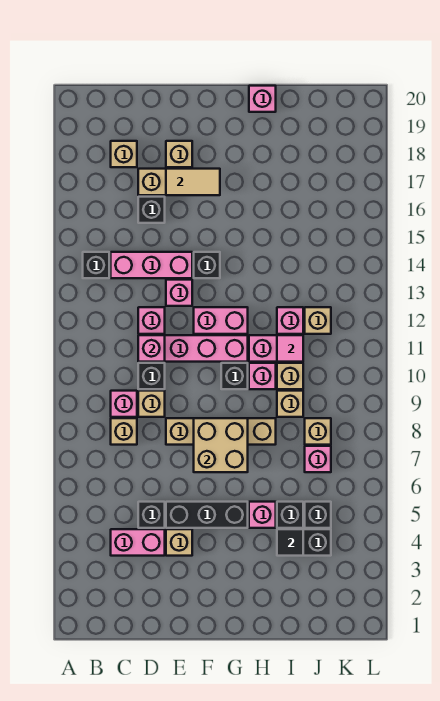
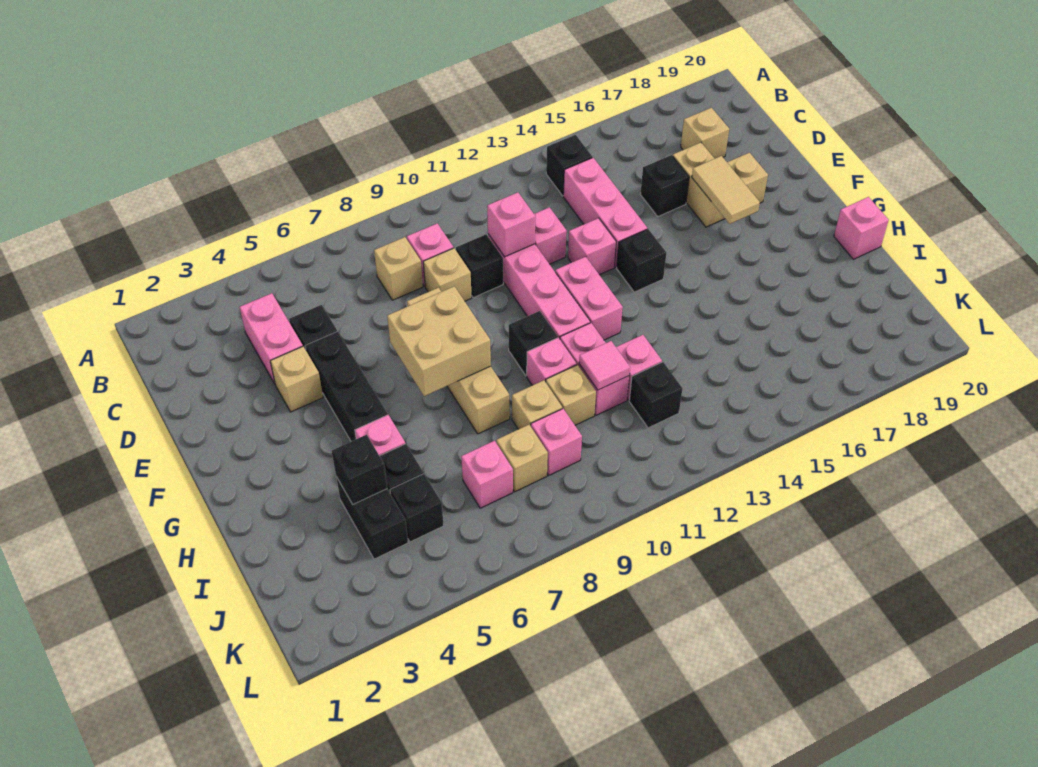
black 1x1 tile [277,529,303,556] -> black 1x1 brick [332,435,387,504]
none -> pink 1x1 brick [531,409,582,475]
tan 1x1 brick [305,307,331,334] -> black 1x1 brick [629,362,682,428]

